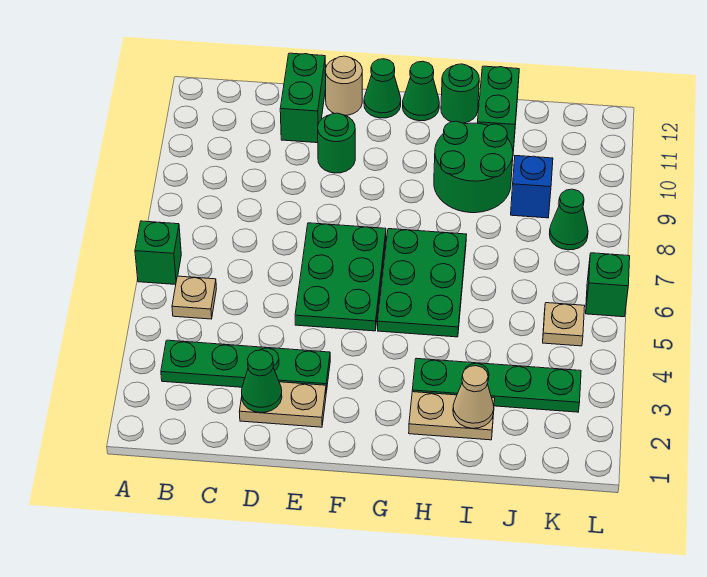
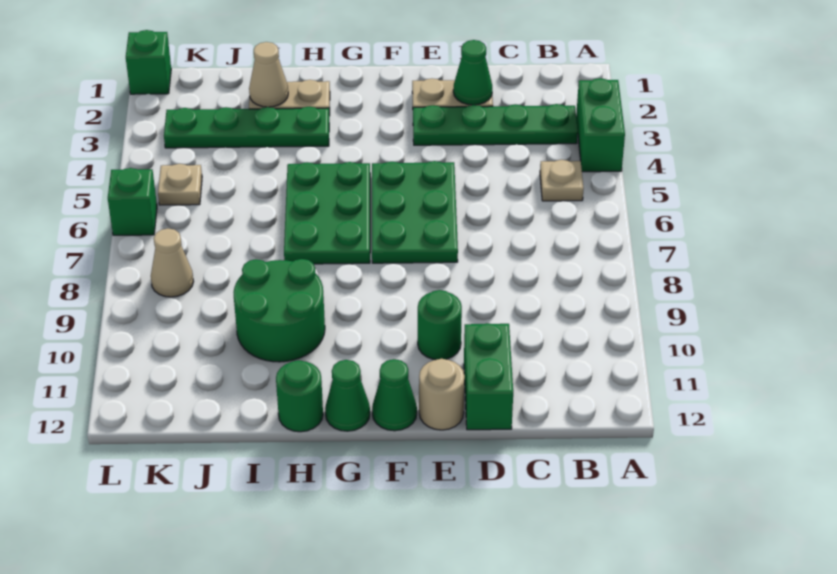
green 1x1 brick [135,221,181,285] -> green 1x1 brick moved to [126,30,171,94]
green 1x2 brick [477,66,519,151] -> green 1x2 brick moved to [576,78,625,172]
blue 1x1 brick [511,156,553,218] -> none
green 1x1 cone [549,189,588,250] -> tan 1x1 cone [151,229,194,297]

